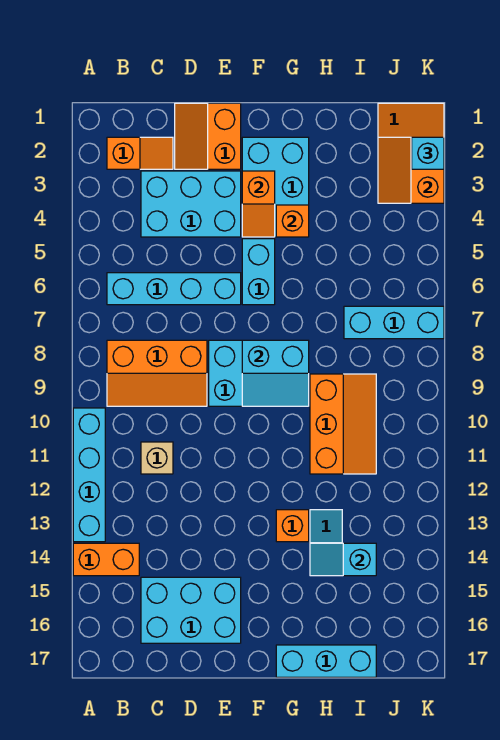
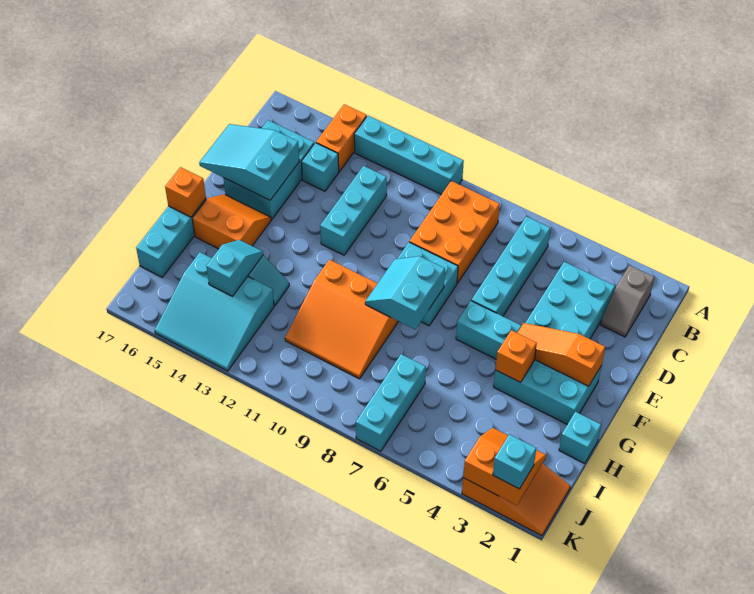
orange 1x2 slope [107,137,173,169] -> grey 1x2 slope [600,265,654,337]
orange 2x3 slope [107,340,207,406] -> orange 2x3 brick [409,181,500,283]
tan 1x1 brick [141,442,173,474] -> none
none -> cyan 1x3 brick [320,166,387,255]
none -> cyan 1x1 brick [301,143,339,191]
orange 2x2 slope [175,103,241,169] -> orange 2x2 slope moved to [192,194,271,249]
none -> cyan 2x3 slope [199,124,299,200]
orange 1x2 slope [242,171,275,237] -> orange 1x3 slope [517,323,605,386]
orange 1x1 brick [276,510,309,542] -> orange 1x1 brick moved to [165,167,206,217]
none -> cyan 1x1 brick [559,412,601,463]
orange 2x3 slope [310,374,376,474] -> orange 3x3 slope [285,260,399,379]
none -> cyan 3x3 slope [155,252,274,371]

